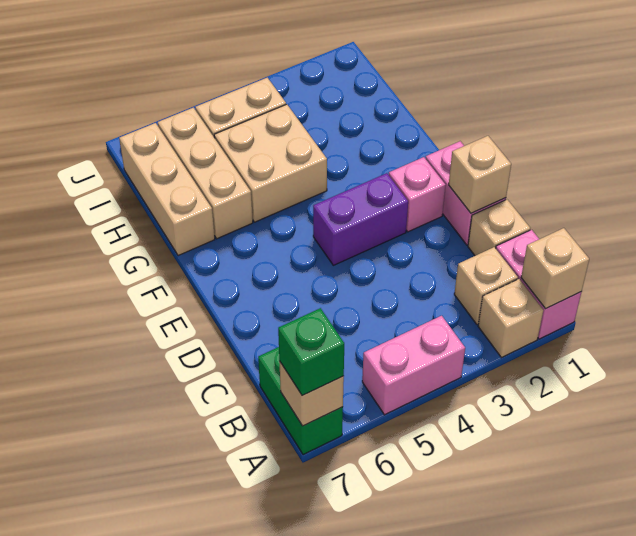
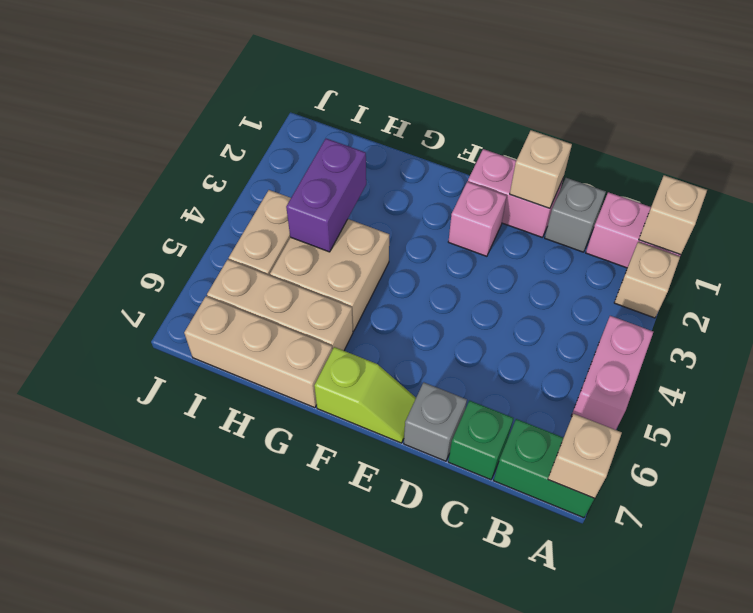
green 1x1 brick [278,308,344,396] -> green 1x1 brick moved to [448,401,514,480]
tan 1x1 brick [454,247,518,325] -> none
tan 1x1 brick [468,200,530,256] -> grey 1x1 brick [545,178,606,252]
none -> grey 1x1 brick [404,382,467,461]
purple 1x2 brick [313,173,408,265] -> purple 1x2 brick moved to [286,139,366,252]
none -> lime 1x2 slope [314,347,416,443]

